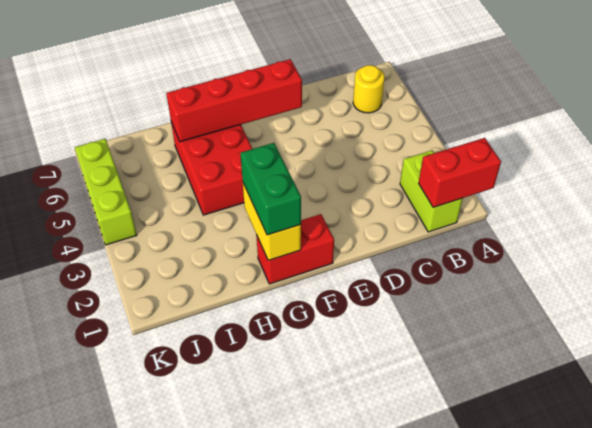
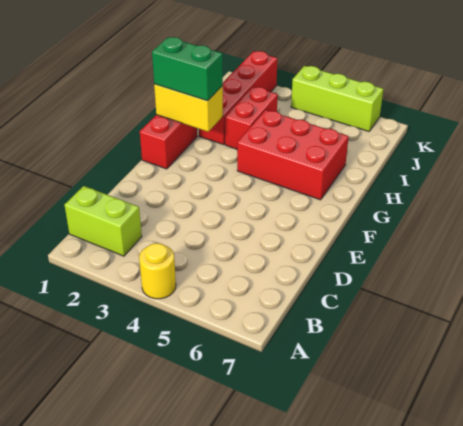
red 1x2 brick [418,138,501,207] -> red 1x2 brick moved to [225,87,278,149]
yellow 1x1 round brick [353,65,385,113] -> yellow 1x1 round brick moved to [139,243,176,299]
red 1x4 brick [166,59,302,142] -> red 1x4 brick moved to [199,51,278,145]

